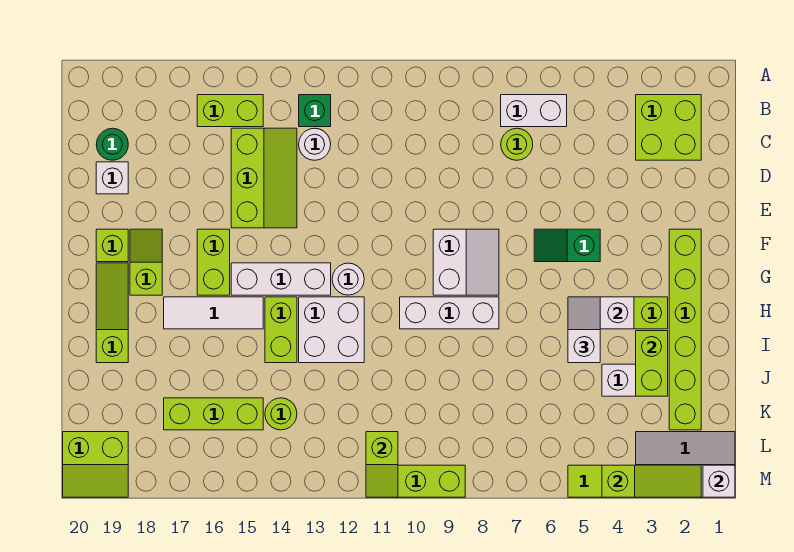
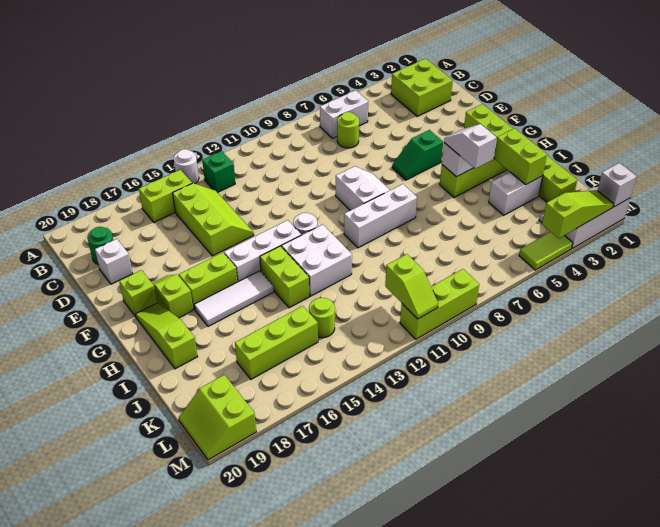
white 1x1 round brick [299,128,331,160] -> white 1x1 round brick moved to [174,149,199,184]
lime 1x2 brick [197,229,230,295] -> lime 1x2 brick turned to [179,252,237,310]
lime 2x2 slope [63,432,128,497] -> lime 2x2 slope turned to [179,375,256,460]

